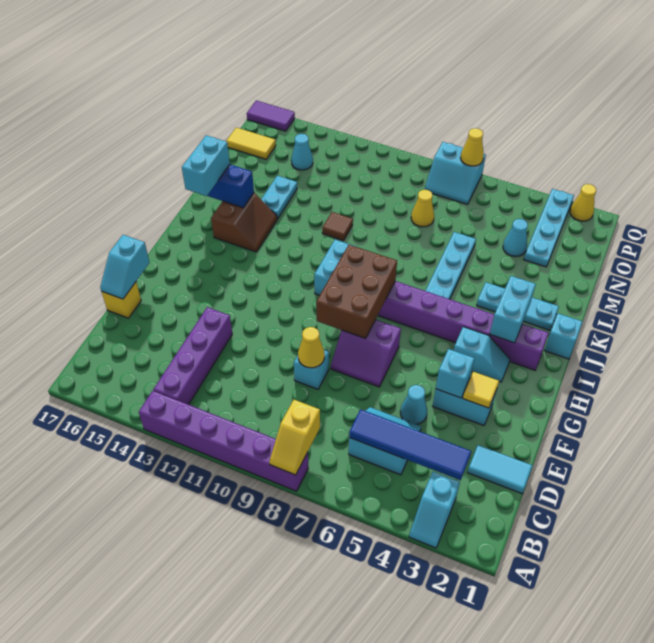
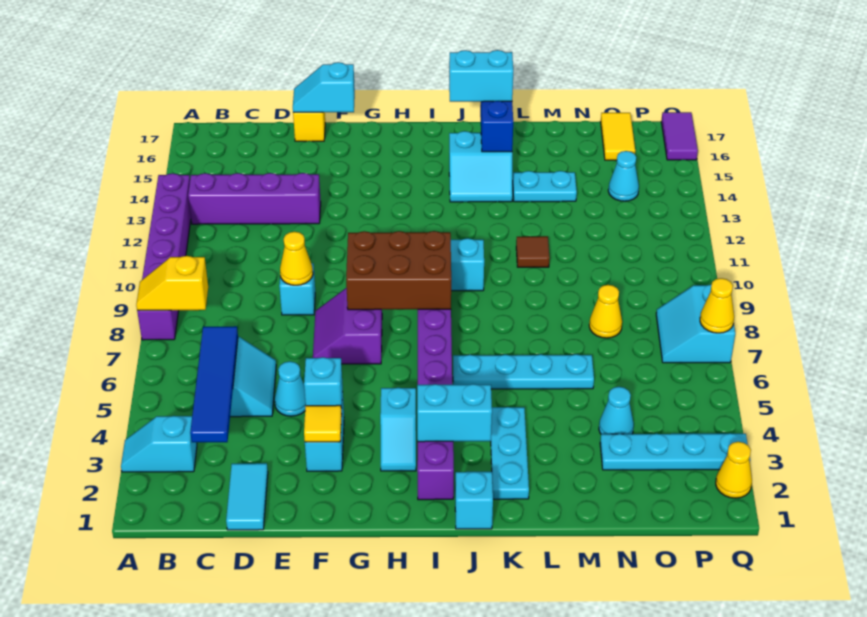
brown 2x2 slope [211,193,277,252] -> cyan 2x2 slope [449,131,512,202]

